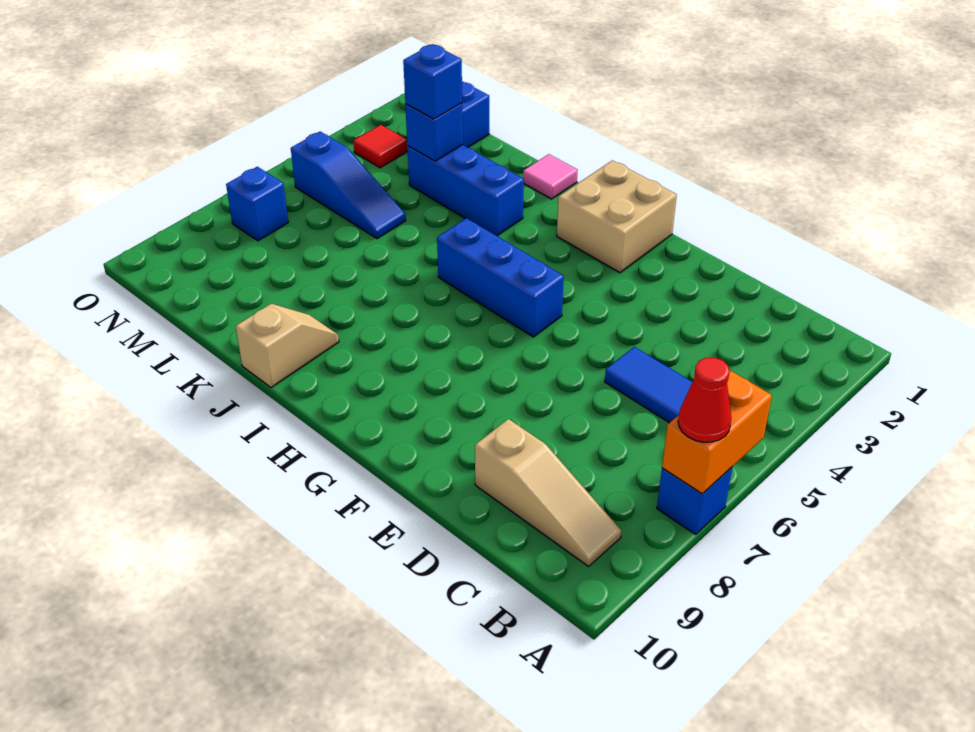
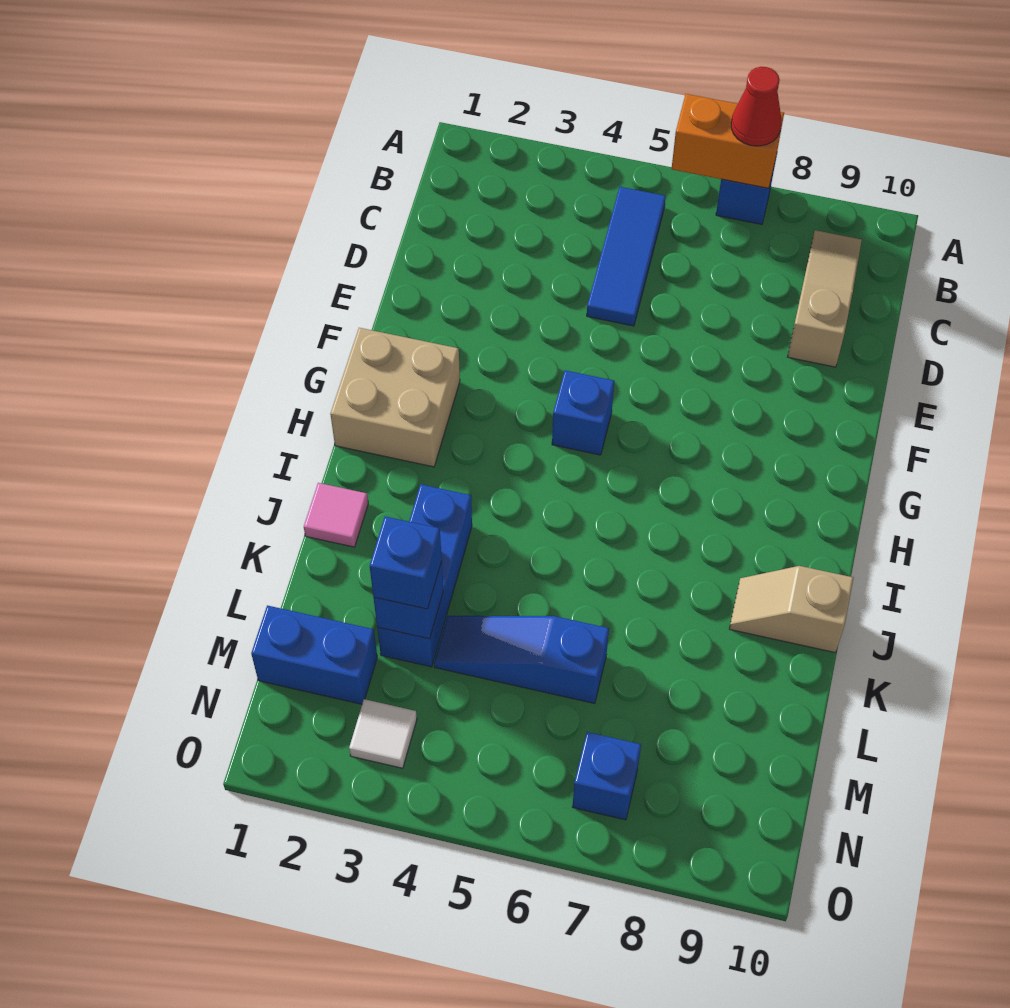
blue 1x3 brick [437,218,564,337] -> blue 1x1 brick [552,370,614,455]
blue 1x3 slope [291,132,406,239] -> blue 1x3 slope turned to [434,616,609,704]
red 1x1 tile [353,125,407,168] -> white 1x1 tile [349,699,417,768]

